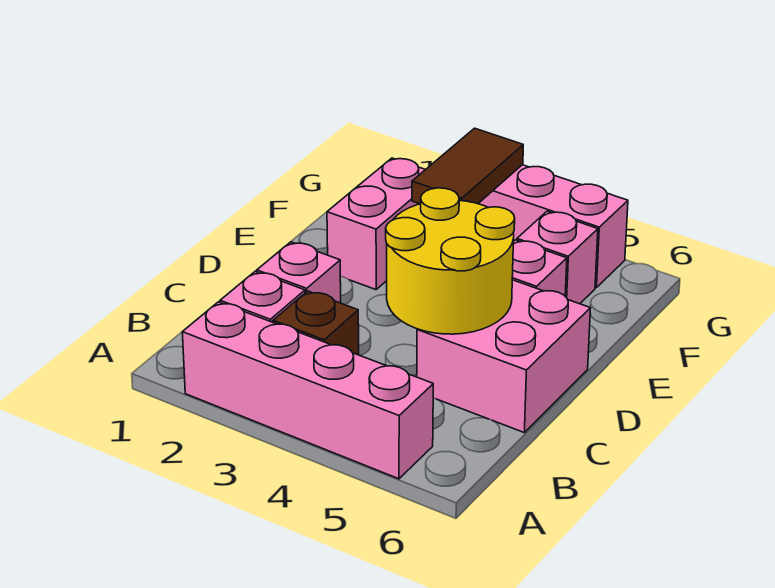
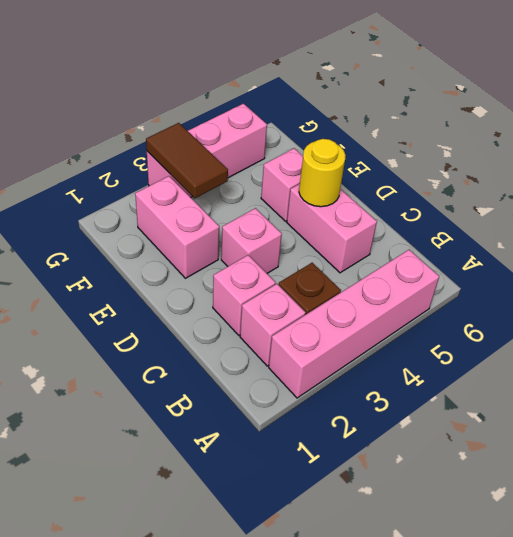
yellow 2x2 round brick [386,188,515,334] -> yellow 1x1 round brick [299,139,346,207]
pink 2x2 brick [417,280,591,432] -> pink 1x2 brick [287,184,377,273]
pink 1x1 brick [517,211,598,304] -> pink 1x1 brick moved to [221,208,282,273]

